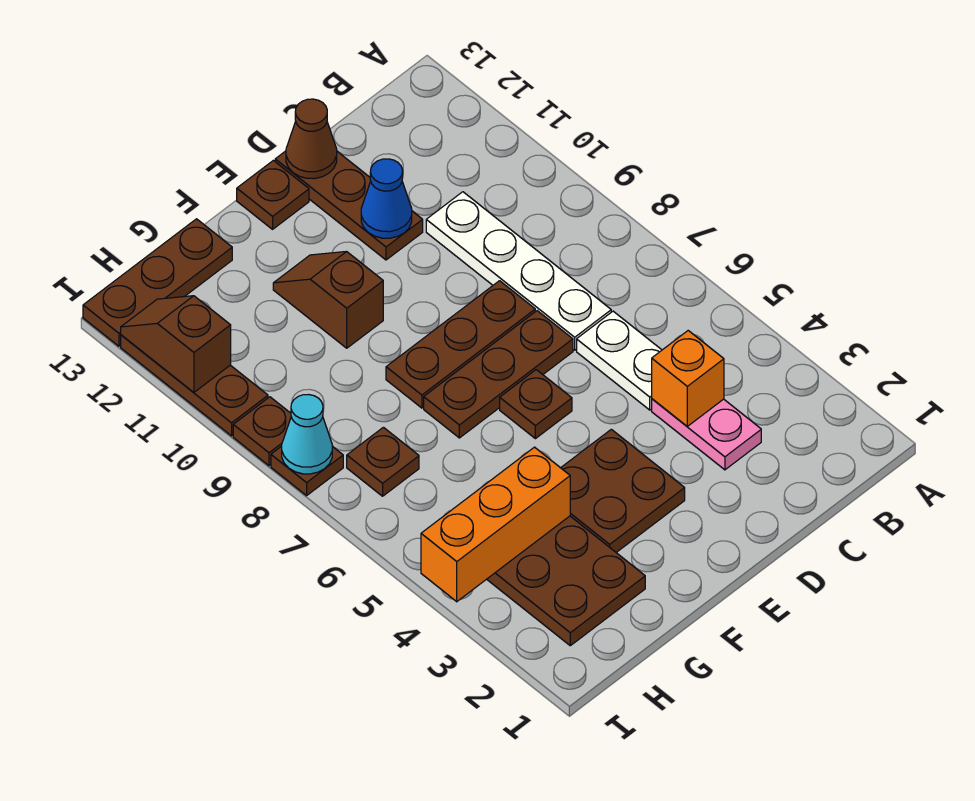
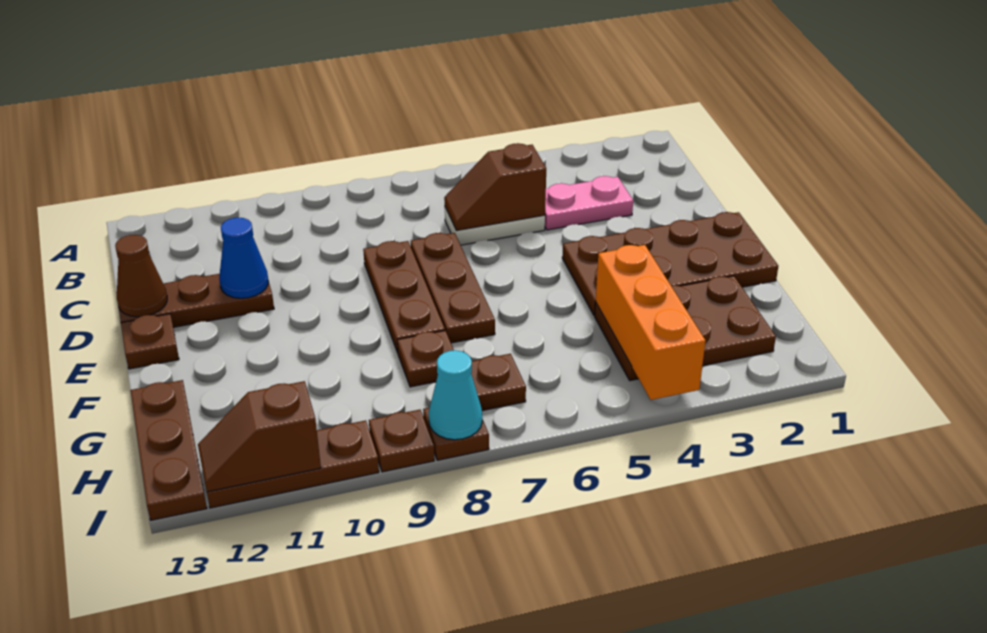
orange 1x1 brick [652,331,724,426] -> none
white 1x4 plate [426,192,611,350] -> none
brown 2x2 plate [561,429,685,552] -> brown 2x4 plate [562,212,778,316]
brown 1x1 plate [500,370,572,439] -> brown 1x1 plate moved to [397,331,454,387]
brown 1x2 slope [273,252,383,348] -> brown 1x2 slope moved to [444,143,546,231]

